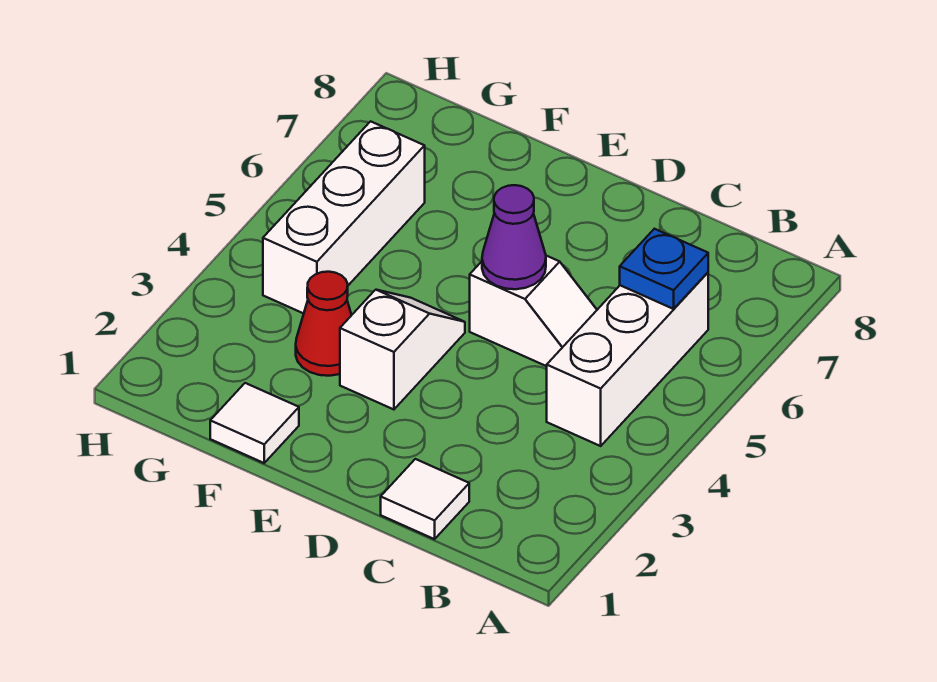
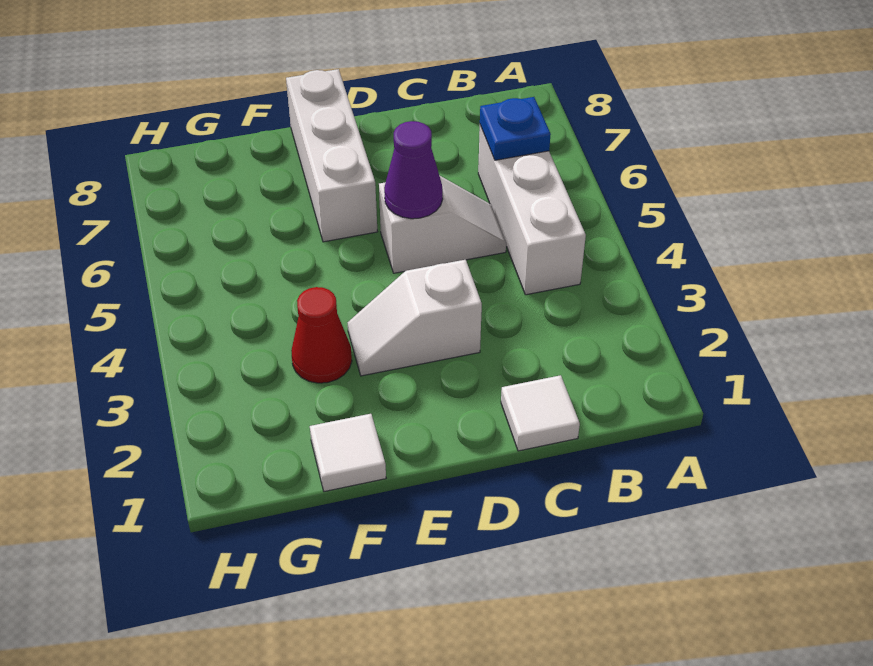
white 1x2 slope [340,290,465,409] -> white 1x2 slope turned to [347,260,482,376]
white 1x3 brick [263,121,425,314] -> white 1x3 brick moved to [286,69,377,242]

